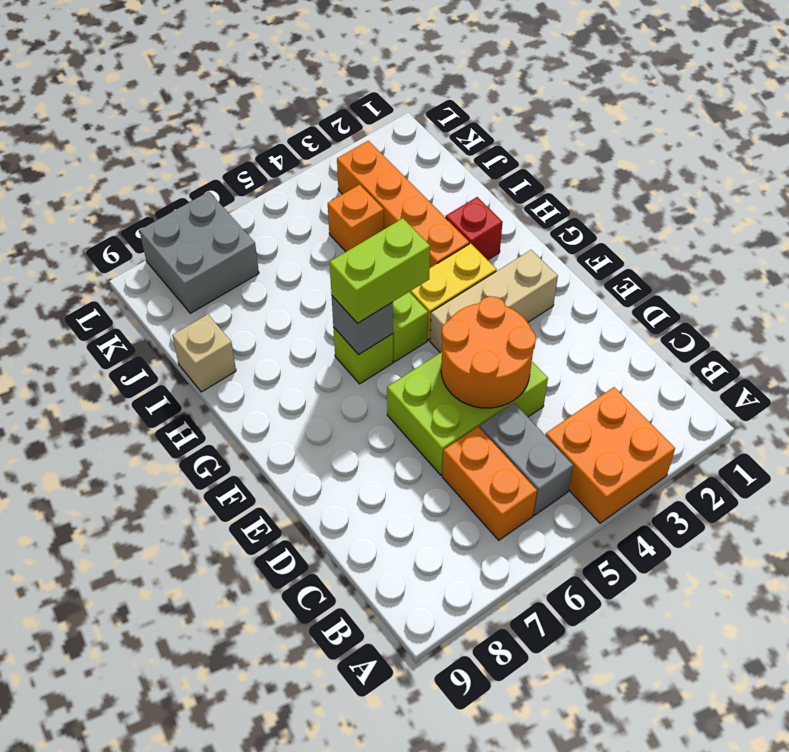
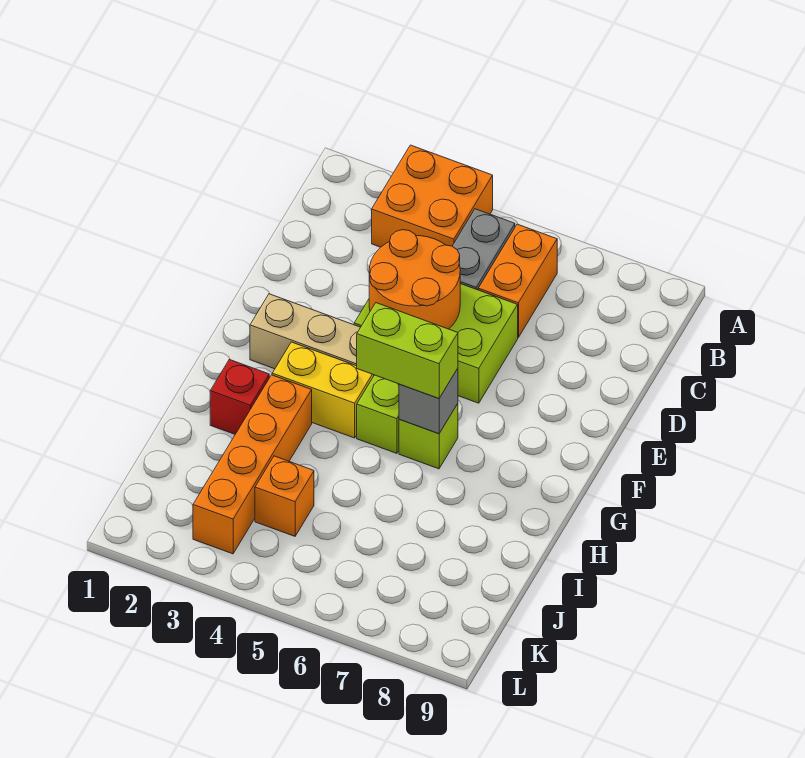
tan 1x1 brick [172,314,236,392] -> none
grey 2x2 brick [139,192,259,313] -> none

